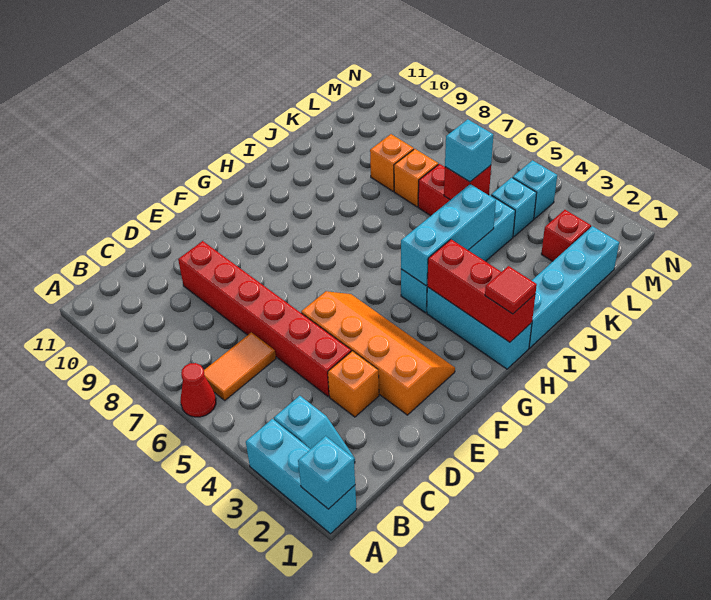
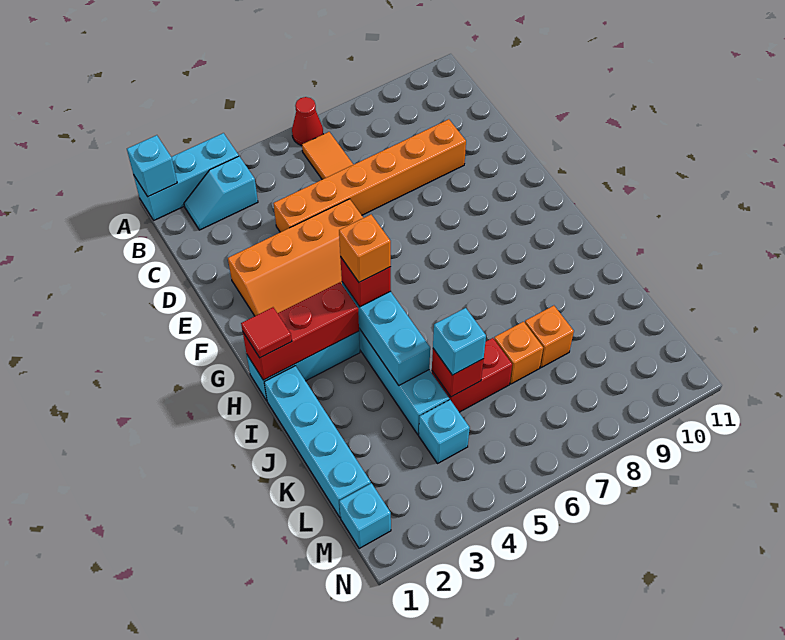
orange 1x1 brick [328,351,379,417] -> orange 1x1 brick moved to [339,214,391,282]
red 1x6 brick [178,241,351,397] -> orange 1x6 brick [274,119,466,232]
red 1x1 brick [541,210,591,261] -> red 1x1 brick moved to [340,257,391,307]
cyan 1x1 brick [513,160,557,219] -> cyan 1x1 brick moved to [339,483,391,549]

